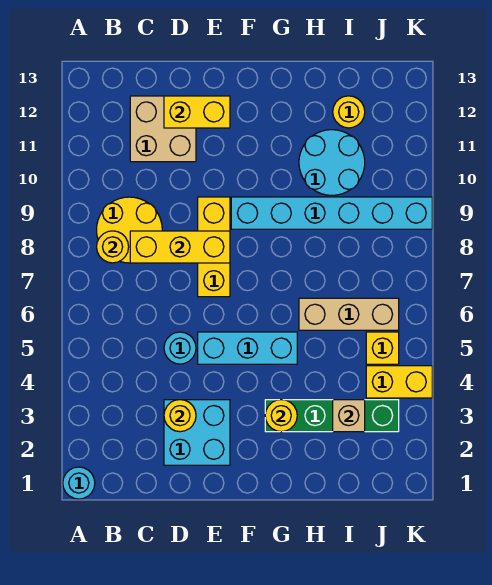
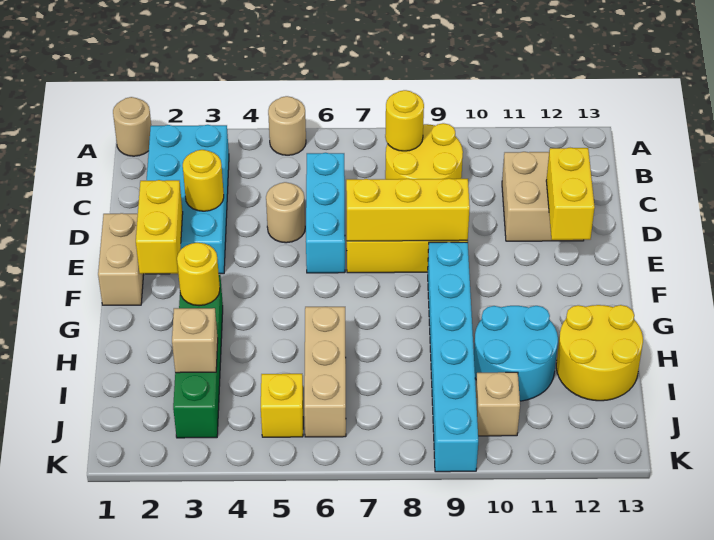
cyan 1x1 round brick [63,467,95,499] -> tan 1x1 round brick [113,97,151,156]
none -> tan 1x1 round brick [268,96,306,155]
yellow 1x3 brick [130,231,230,263] -> yellow 1x3 brick turned to [346,178,470,241]
cyan 2x2 brick [164,400,230,465] -> cyan 2x4 brick [147,125,229,274]
cyan 1x1 round brick [164,332,196,364] -> tan 1x1 round brick [266,182,305,243]
none -> tan 1x2 brick [98,213,144,305]
cyan 1x3 brick [198,332,297,364] -> cyan 1x3 brick moved to [306,153,345,273]
yellow 1x1 round brick [333,96,365,128] -> yellow 2x2 round brick [556,305,643,401]
yellow 1x2 brick [366,366,432,398] -> yellow 1x2 brick moved to [136,180,183,274]
none -> tan 1x1 brick [476,372,520,436]

